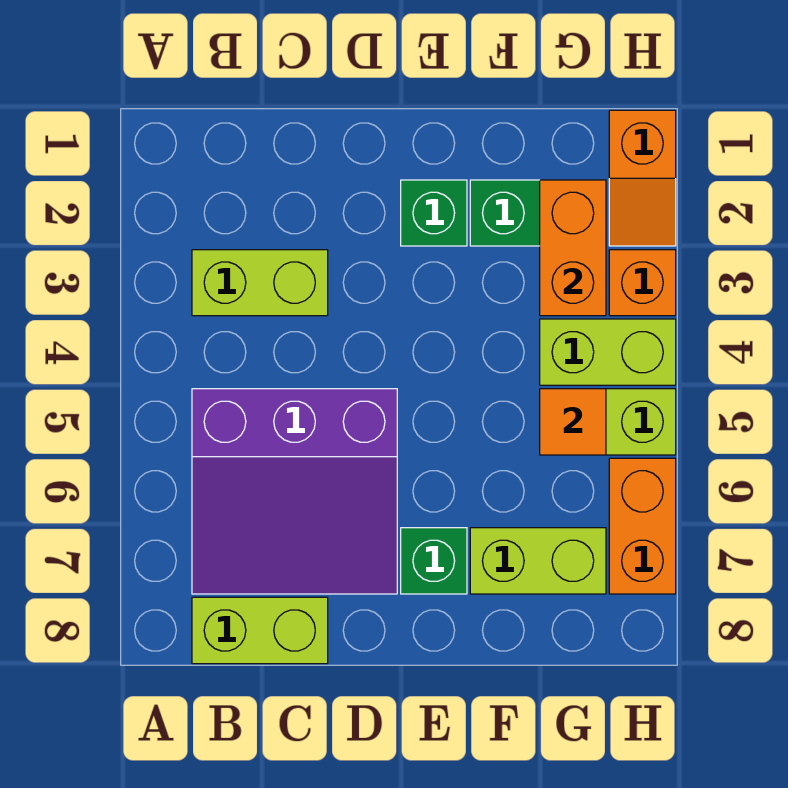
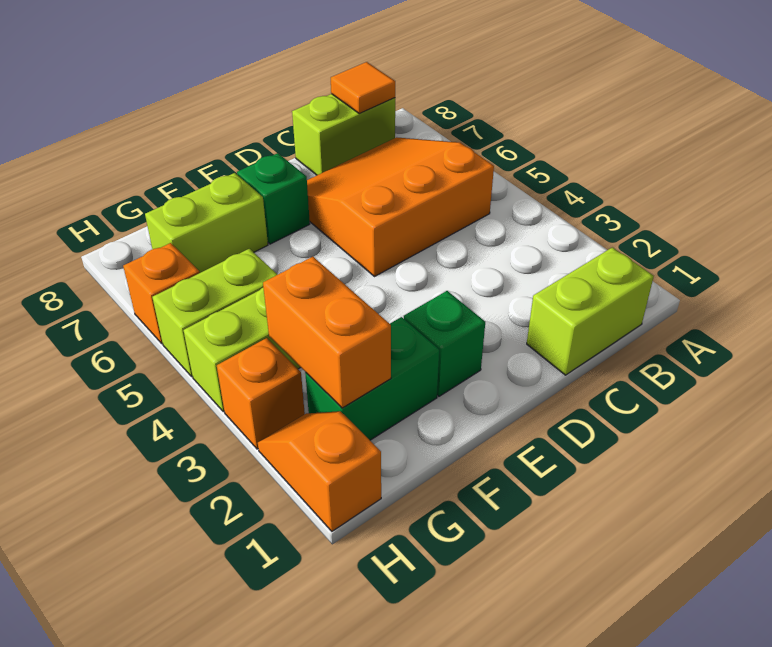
lime 1x2 brick [192,250,328,316] -> lime 1x2 brick moved to [527,247,654,375]
purple 3x3 slope [192,389,397,594] -> orange 3x3 slope [307,137,494,277]
orange 1x1 tile [540,389,606,455] -> orange 1x1 tile moved to [331,62,395,113]
orange 1x2 brick [609,458,676,594] -> orange 1x1 brick [123,243,200,343]

